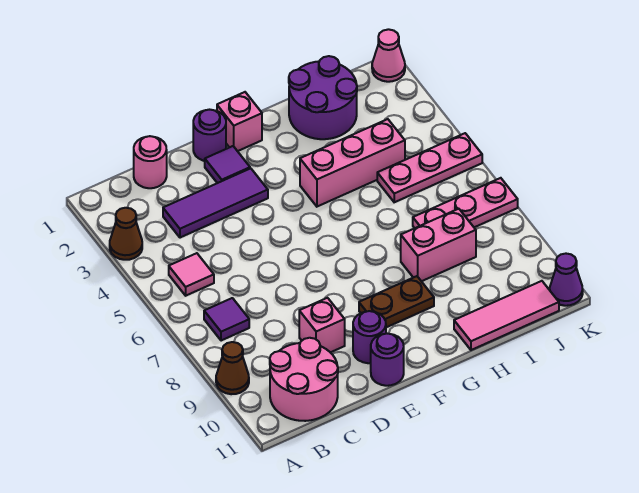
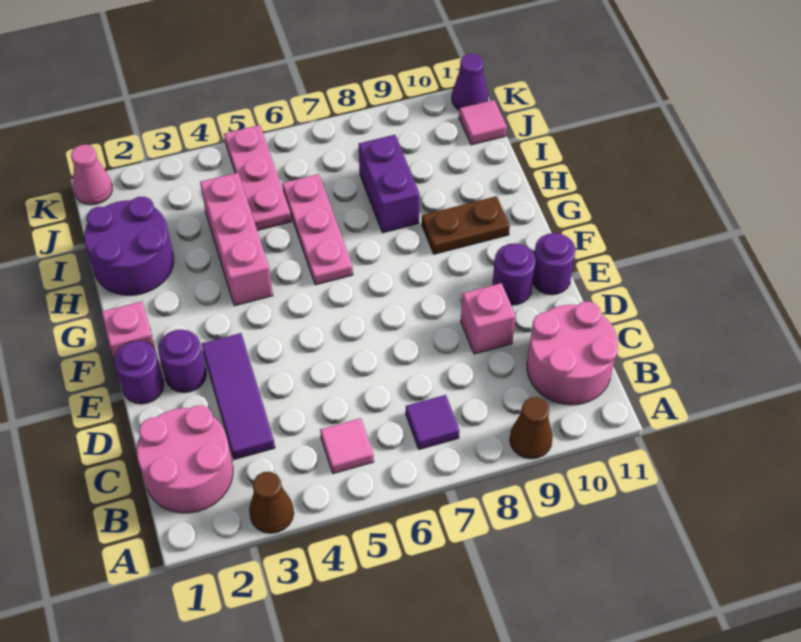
pink 1x1 round brick [134,136,167,188] -> pink 2x2 round brick [137,405,233,513]
purple 1x1 tile [205,146,250,183] -> purple 1x1 round brick [158,330,206,392]
brown 1x2 plate [359,276,434,327] -> brown 1x2 plate turned to [422,196,510,254]
pink 1x2 brick [401,209,476,281] -> purple 1x2 brick [359,135,420,233]
pink 1x3 tile [454,281,559,350] -> pink 1x1 tile [459,100,507,145]
pink 1x3 plate [413,178,518,228] -> pink 1x3 plate moved to [282,174,353,285]

